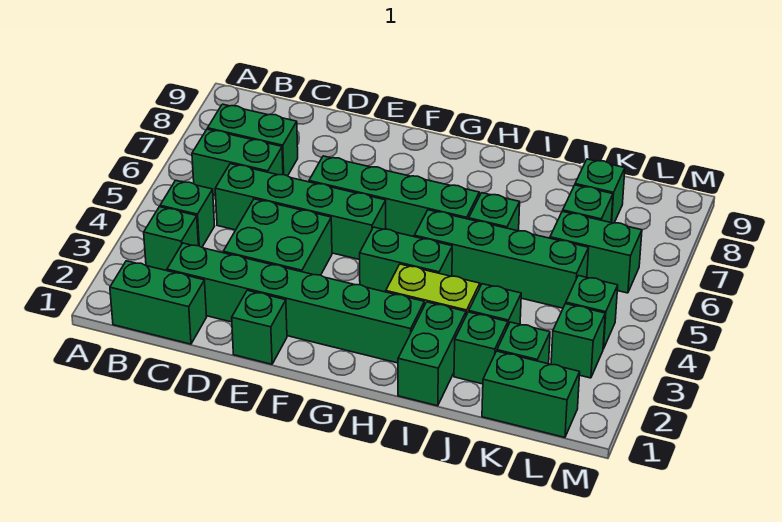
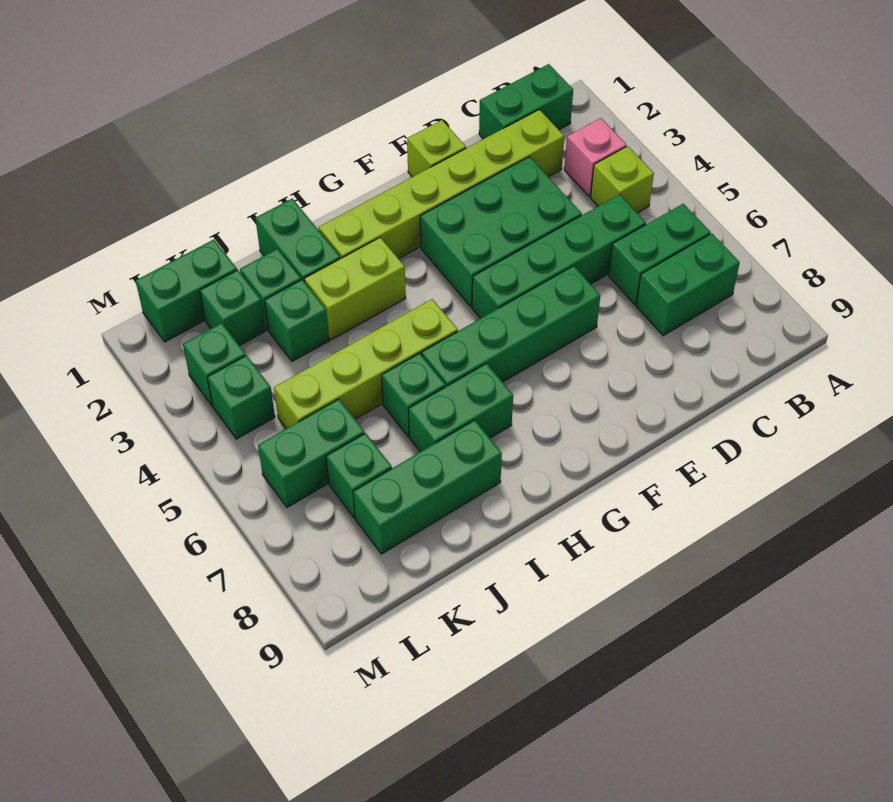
green 1x1 brick [144,207,198,271] -> pink 1x1 brick [564,118,626,196]
green 1x1 brick [160,180,214,247] -> lime 1x1 brick [591,146,654,213]
green 1x6 brick [167,243,424,363] -> lime 1x6 brick [319,110,564,259]
green 2x2 brick [223,199,332,275] -> green 2x3 brick [420,157,582,307]
green 1x1 brick [232,290,287,364] -> lime 1x1 brick [407,120,466,177]
green 1x2 brick [360,227,452,292] -> green 1x2 brick moved to [409,363,513,452]
green 1x4 brick [414,210,589,308] -> lime 1x4 brick [274,299,458,429]
green 1x1 brick [575,159,625,223] -> green 1x3 brick [353,420,502,554]

